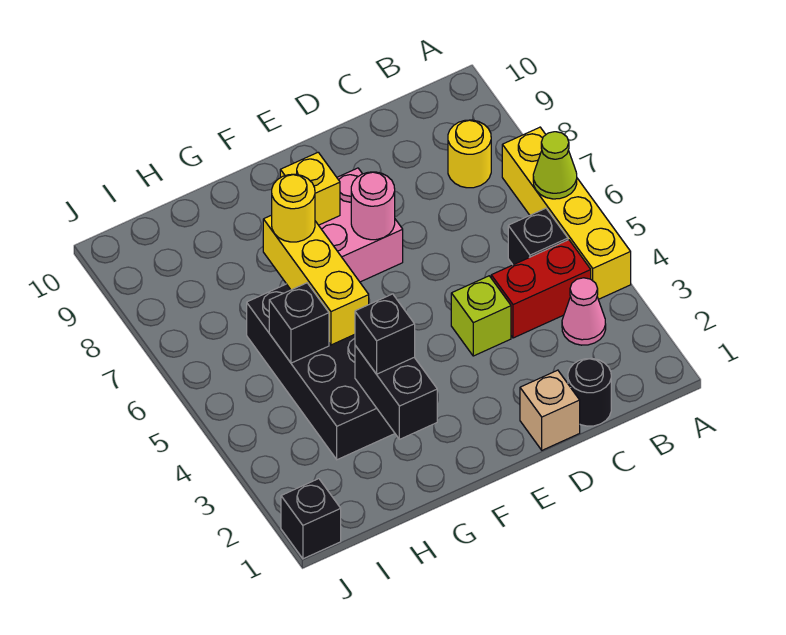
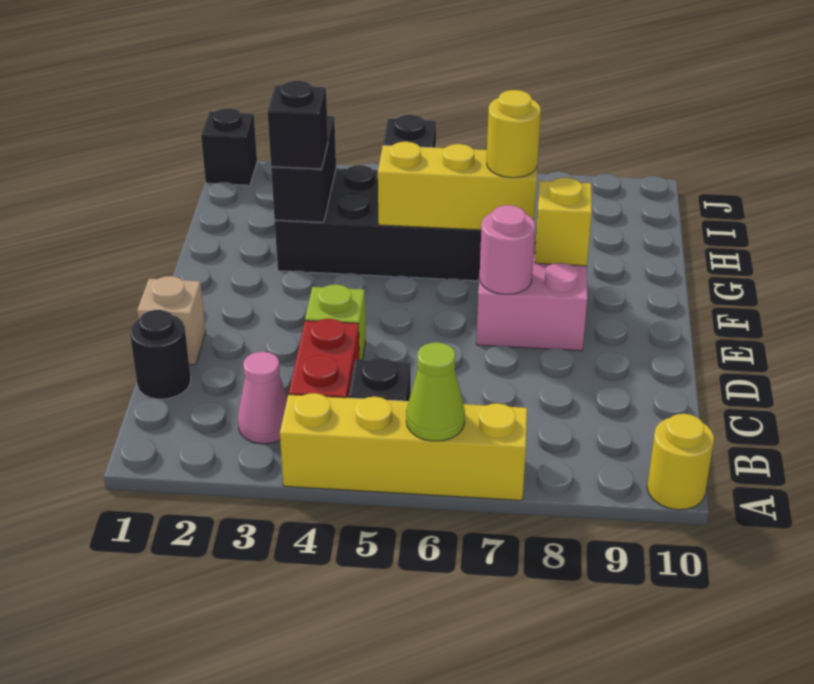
yellow 1x1 round brick [448,120,491,188] -> yellow 1x1 round brick moved to [647,414,714,510]
black 1x2 brick [355,345,437,439] -> black 1x2 brick turned to [271,116,336,222]

